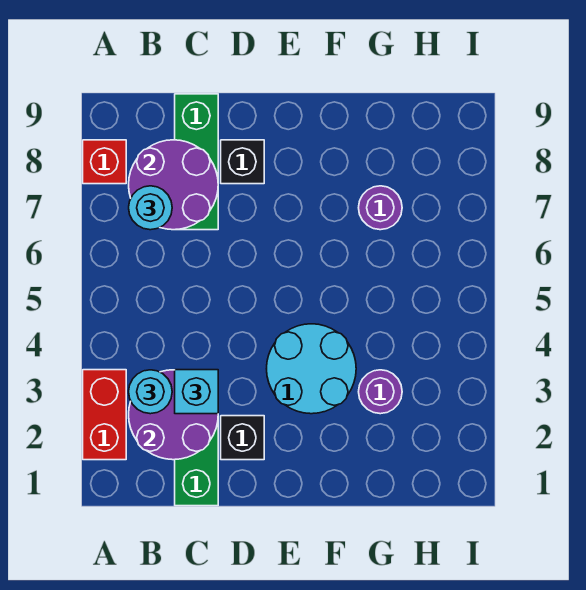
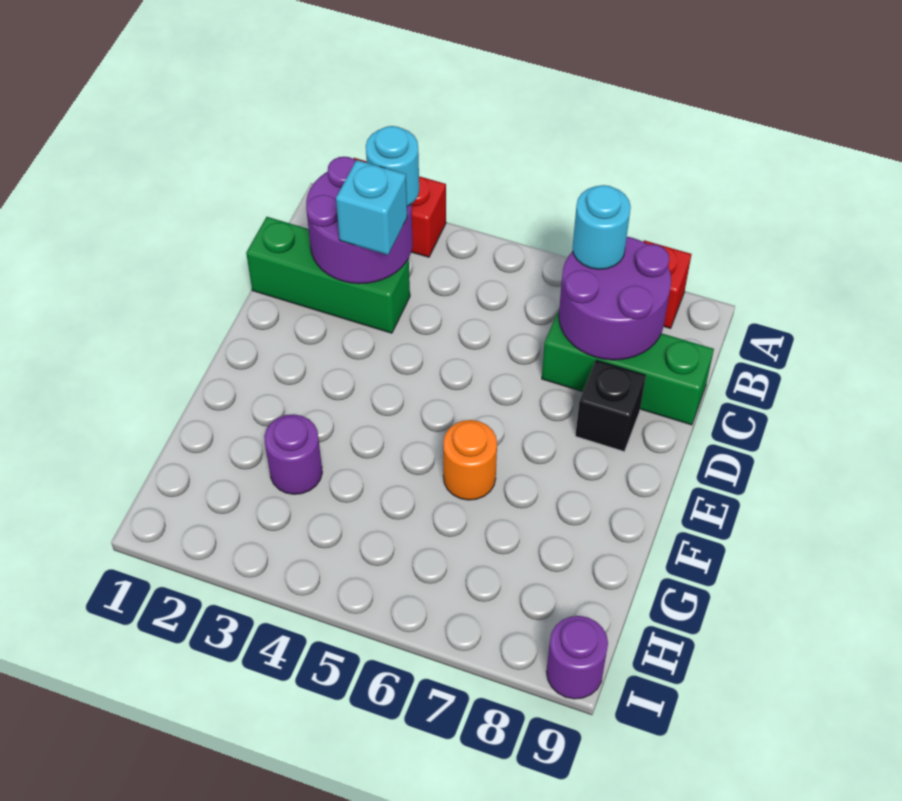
black 1x1 brick [221,416,264,460] -> none
cyan 2x2 round brick [267,324,356,414] -> none
none -> orange 1x1 round brick [443,420,497,500]
purple 1x1 round brick [359,186,402,230] -> purple 1x1 round brick moved to [546,616,608,699]

